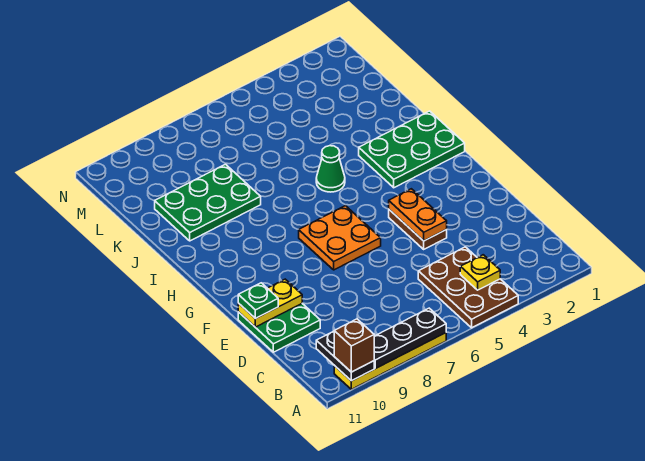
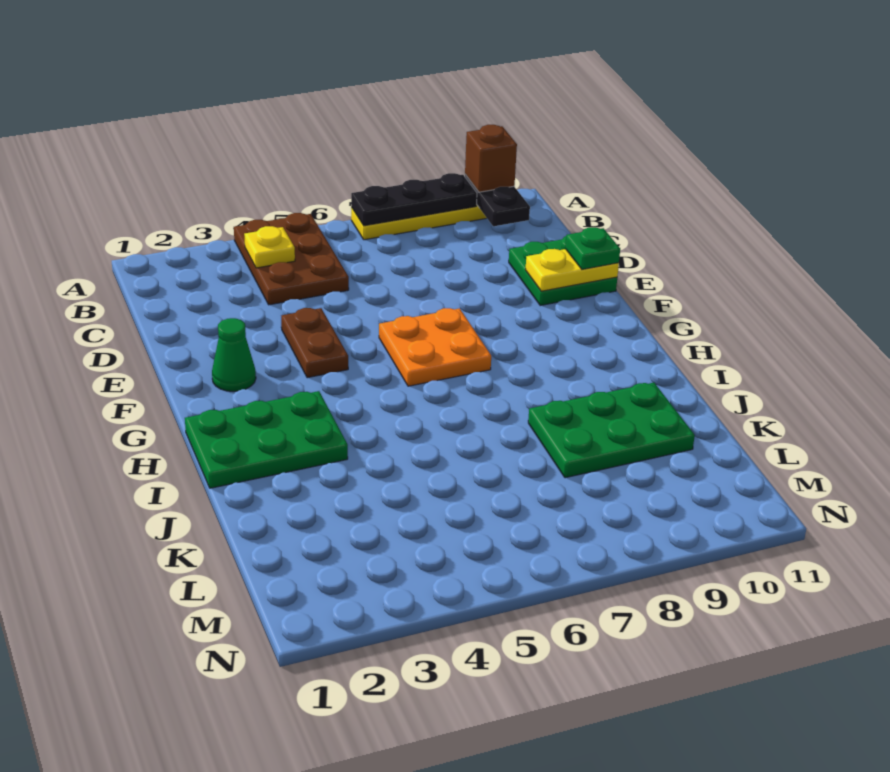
orange 1x2 plate [389,189,447,241] -> none
green 1x1 cone [316,146,345,192] -> green 1x1 cone moved to [212,318,256,391]

